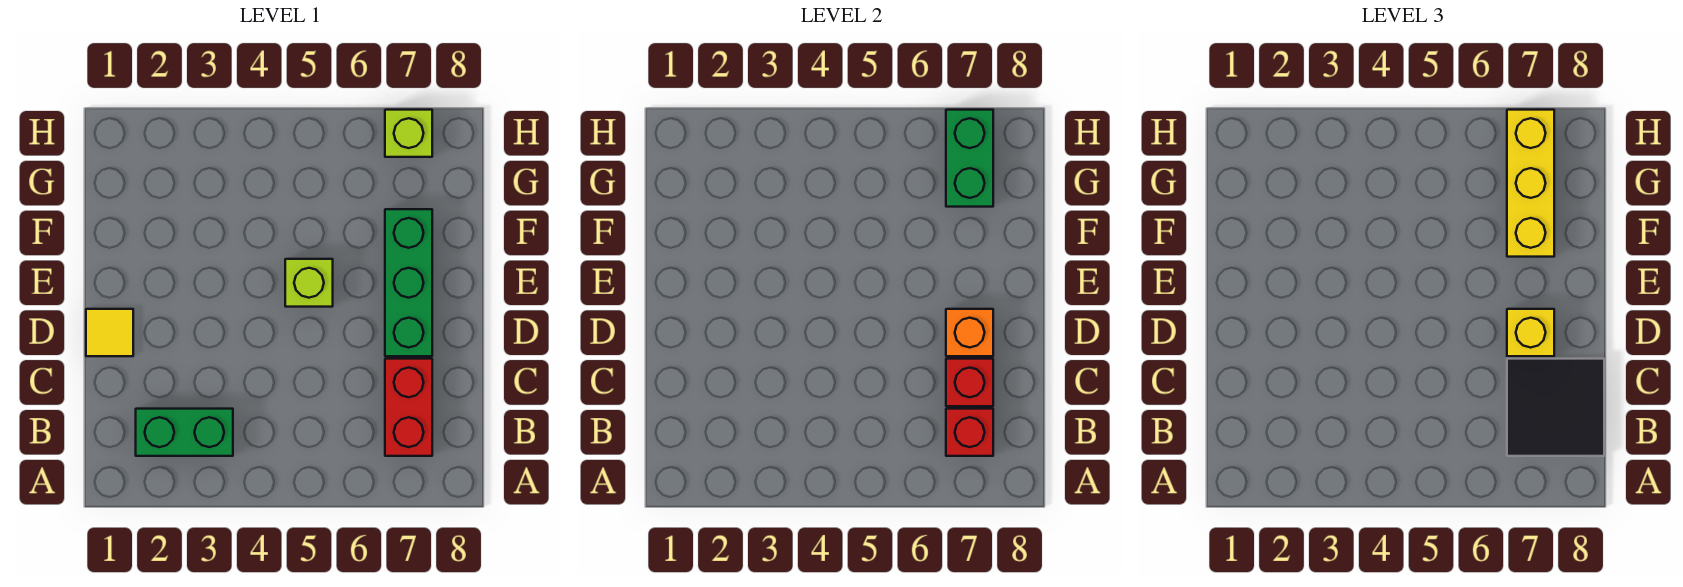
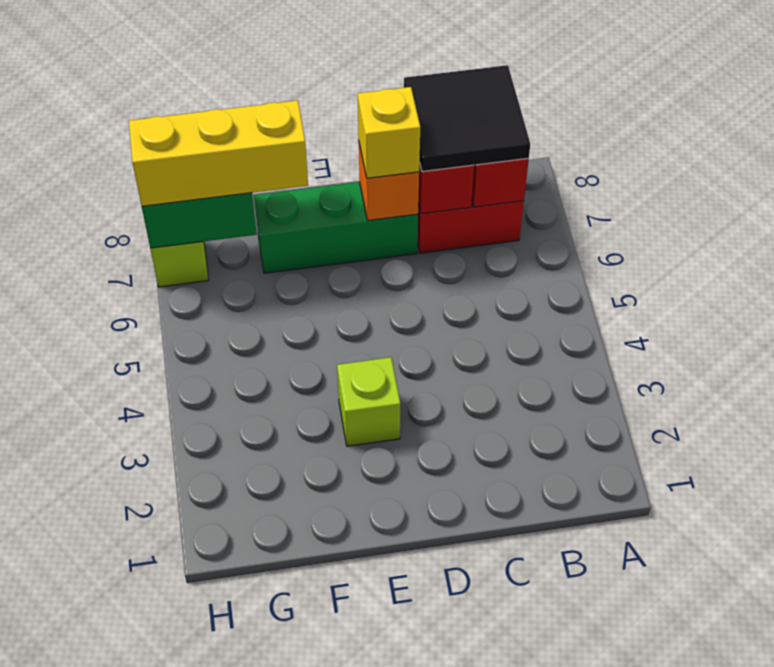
green 1x2 brick [136,409,233,456] -> none
yellow 1x1 tile [86,309,133,356] -> none
lime 1x1 brick [285,259,333,307] -> lime 1x1 brick moved to [337,357,400,446]

